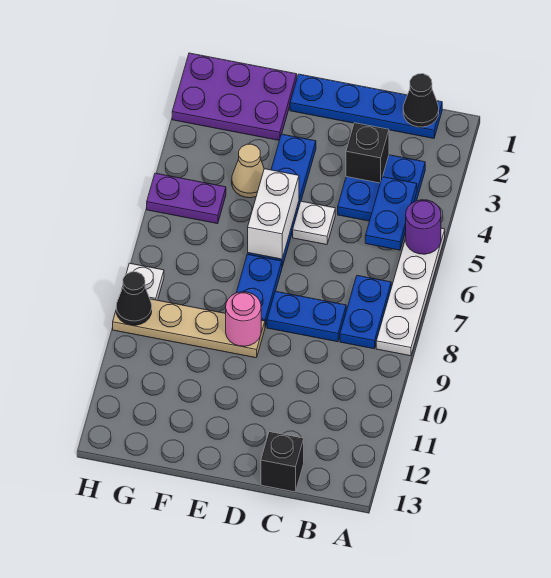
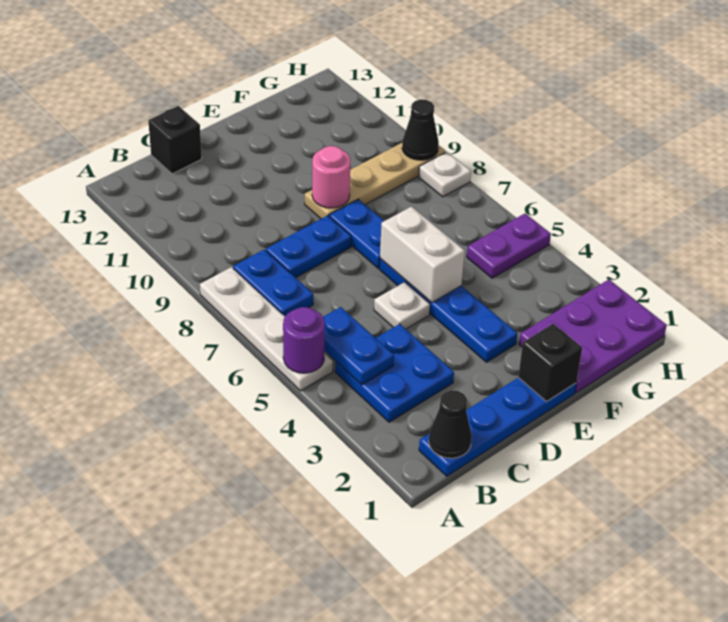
black 1x1 brick [346,123,389,183] -> black 1x1 brick moved to [518,324,582,401]
tan 1x1 cone [232,144,264,198] -> none

